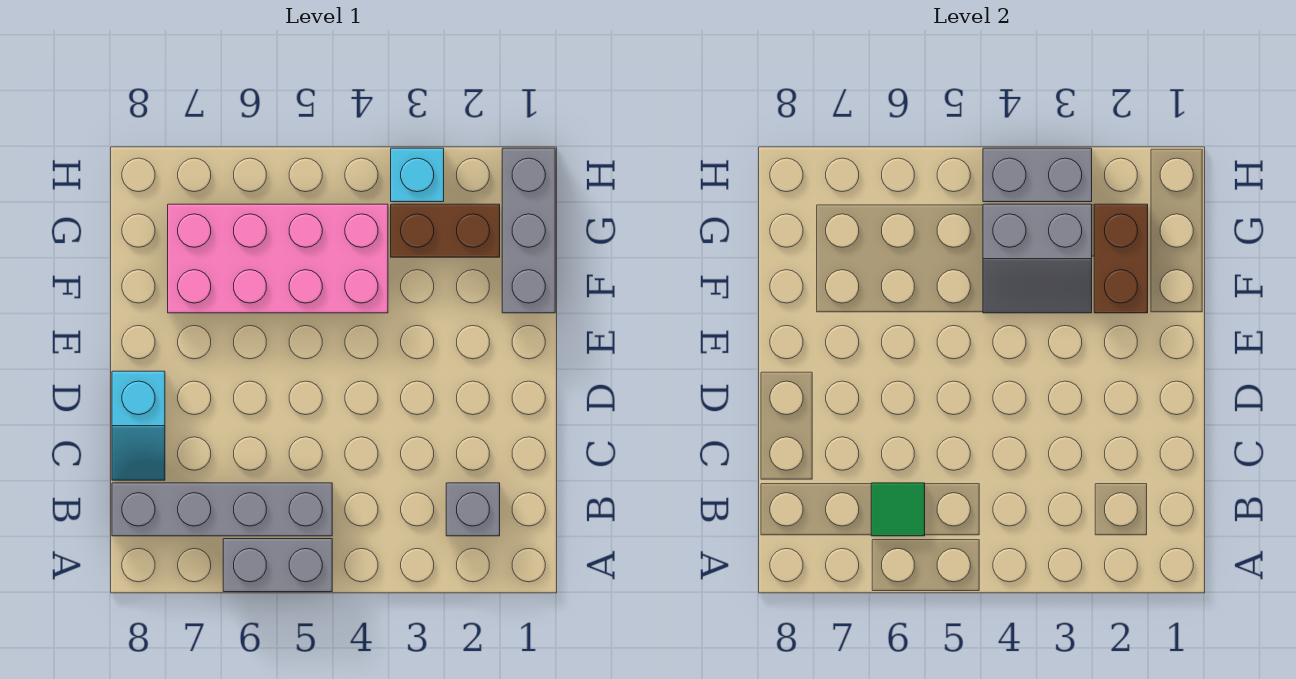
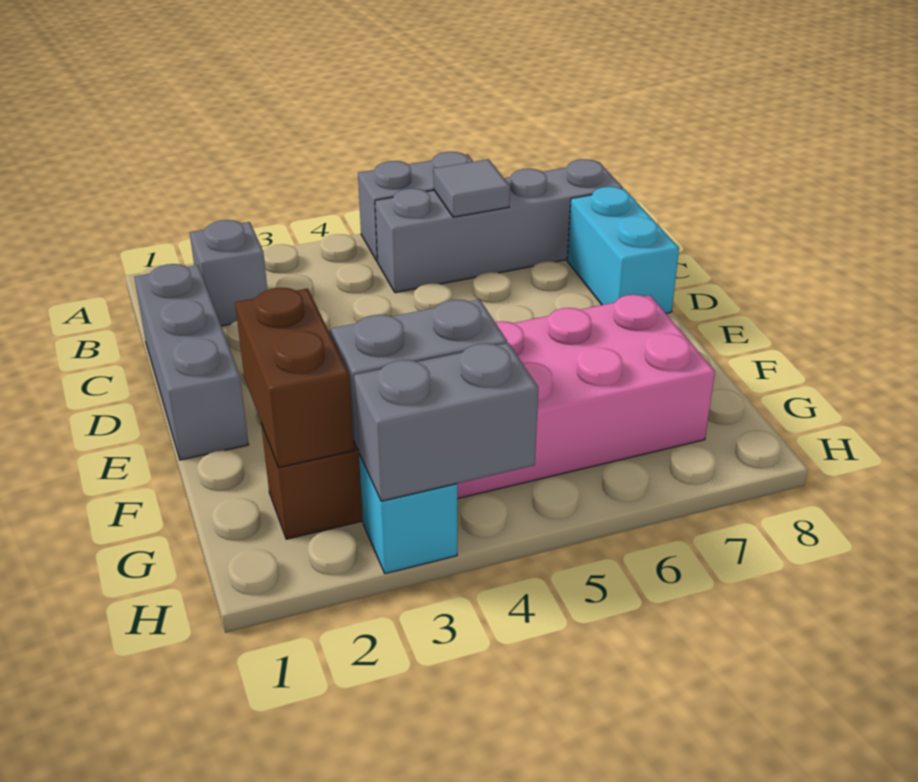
green 1x1 tile [871,483,925,536] -> grey 1x1 tile [434,159,510,217]
cyan 1x2 slope [112,371,165,480] -> cyan 1x2 brick [567,187,679,313]
grey 1x3 brick [502,148,555,313] -> grey 1x3 brick moved to [134,264,249,460]

